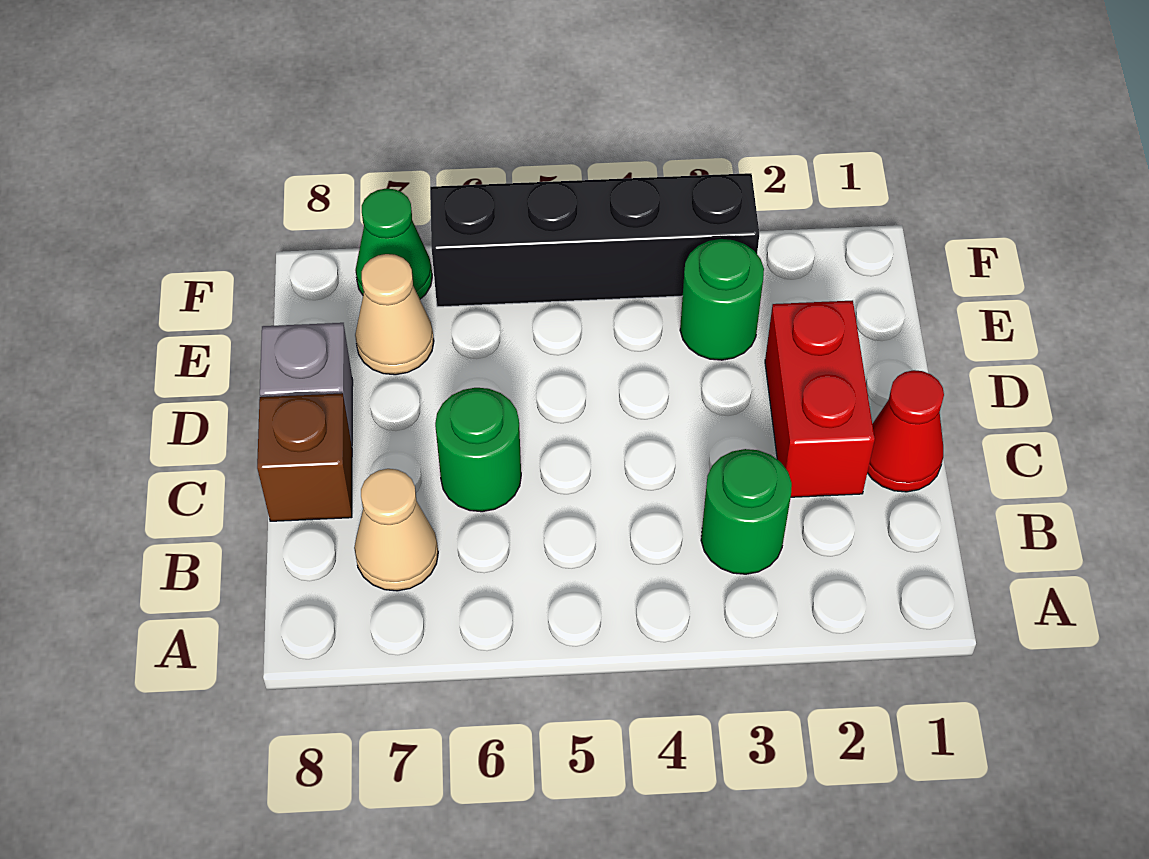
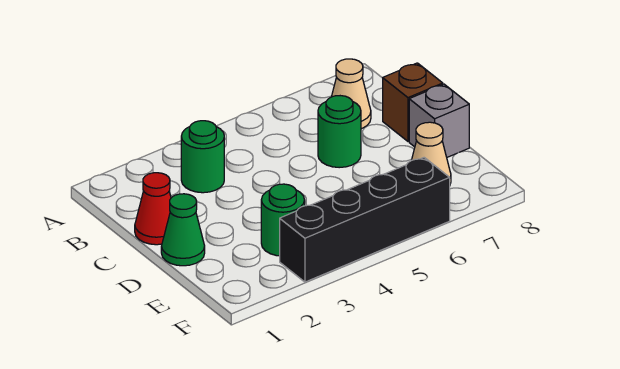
red 1x2 brick [765,300,875,497] -> none
green 1x1 cone [355,189,432,299] -> green 1x1 cone moved to [161,194,205,266]

